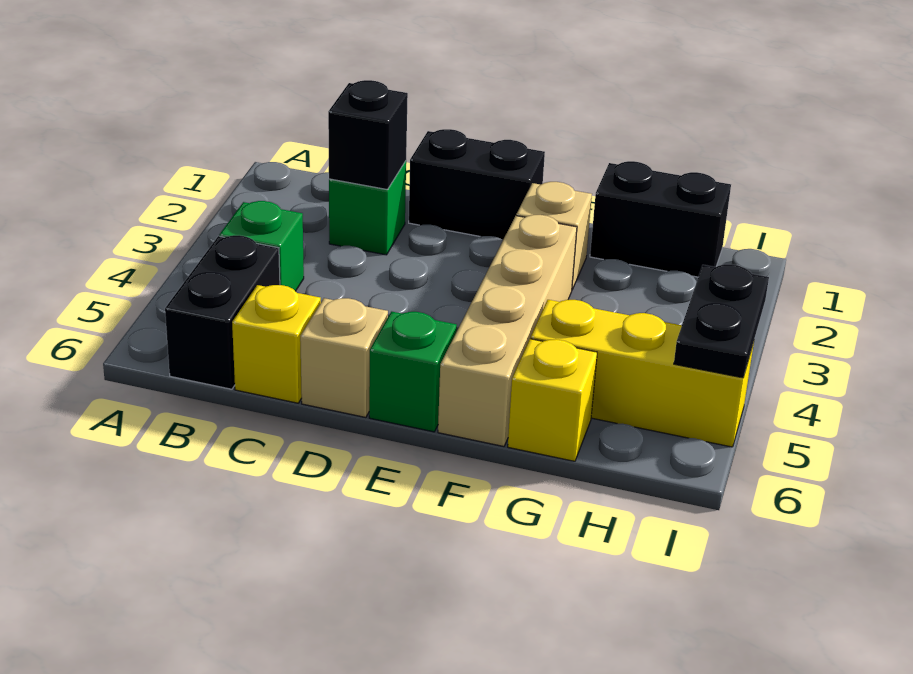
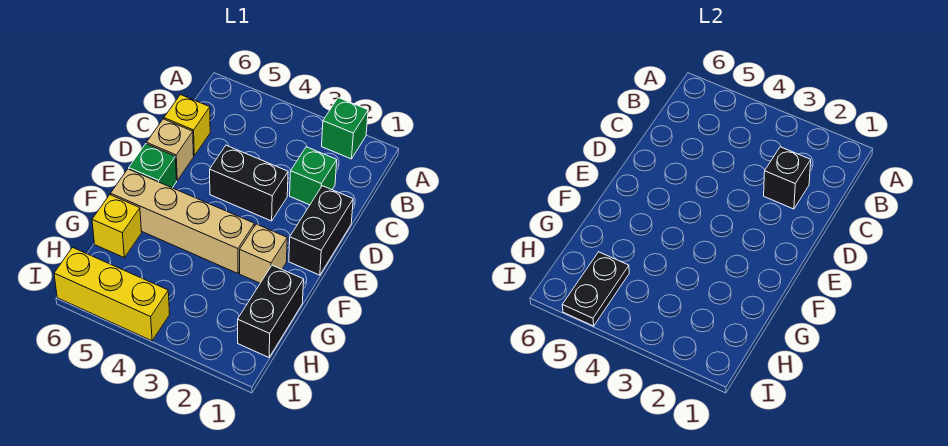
green 1x1 brick [219,201,304,291] -> green 1x1 brick moved to [322,98,368,159]
black 1x2 brick [165,235,280,389] -> black 1x2 brick moved to [210,145,288,221]
yellow 1x3 brick [531,300,754,447] -> yellow 1x3 brick turned to [54,248,170,341]
black 1x2 plate [674,264,769,378] -> black 1x2 plate turned to [562,252,629,326]

